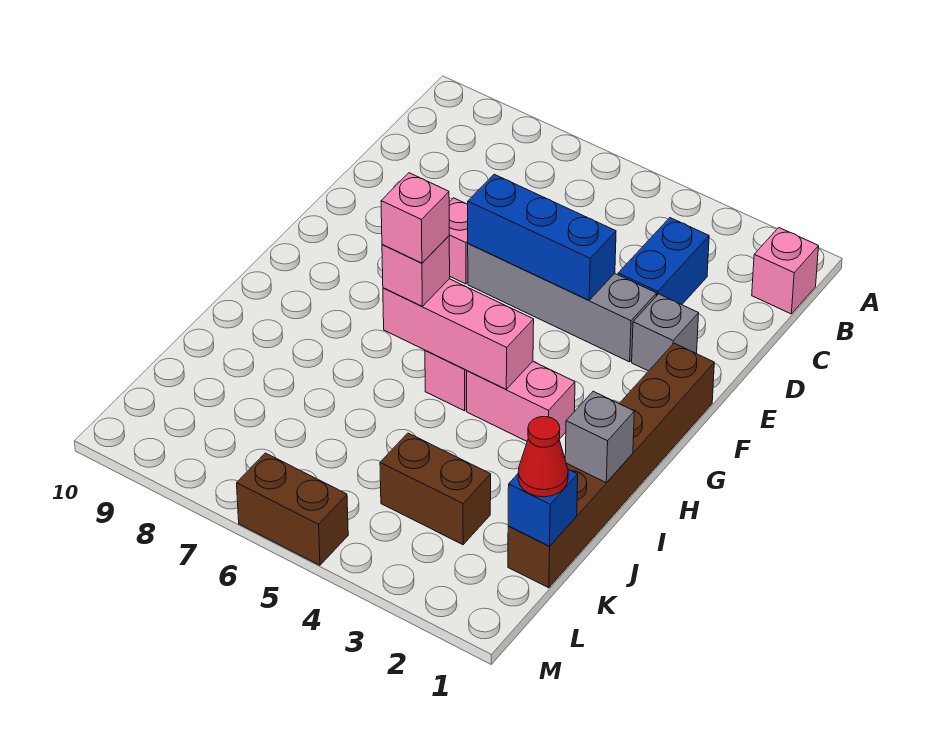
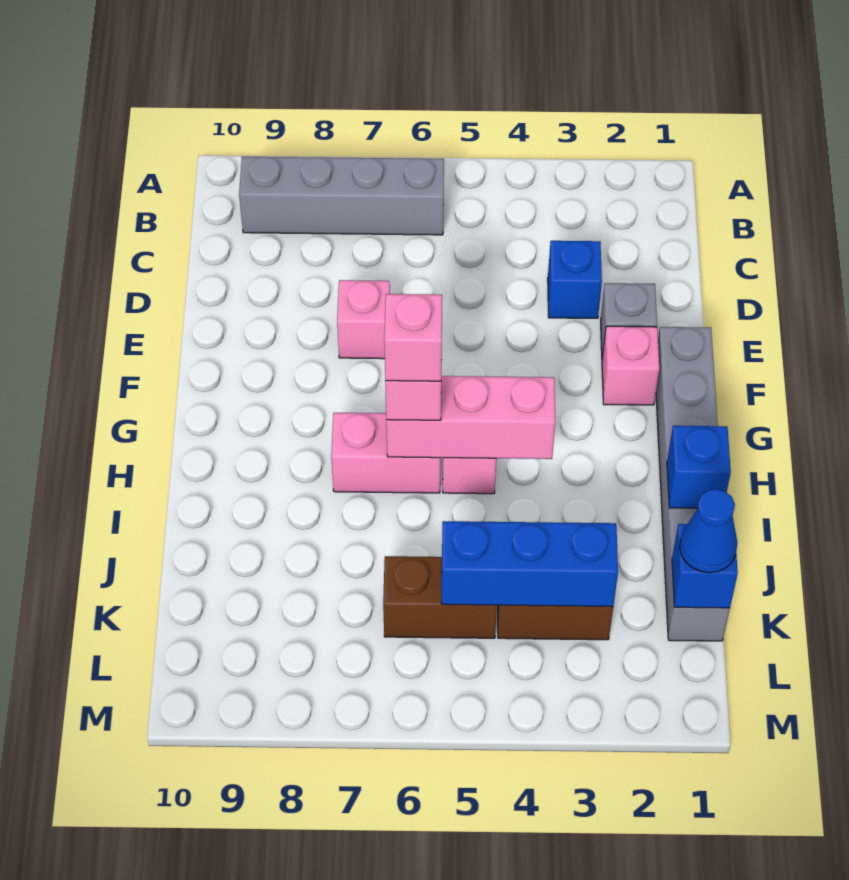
pink 1x1 brick [752,228,819,314] -> pink 1x1 brick moved to [602,326,659,405]
blue 1x2 brick [618,218,709,305] -> blue 1x1 brick [548,241,602,318]
grey 1x4 brick [468,244,657,362] -> grey 1x4 brick moved to [239,157,444,235]
blue 1x3 brick [468,174,616,300] -> blue 1x3 brick moved to [441,521,618,607]
brown 1x6 brick [508,343,714,588] -> grey 1x6 brick [656,327,730,641]
pink 1x2 brick [467,361,575,441] -> pink 1x2 brick moved to [331,413,440,493]
grey 1x1 brick [565,391,634,483] -> blue 1x1 brick [667,426,731,508]
red 1x1 cone [518,417,568,497] -> blue 1x1 cone [680,489,737,573]
brown 1x2 brick [237,453,348,565] -> brown 1x2 brick moved to [383,556,497,638]

